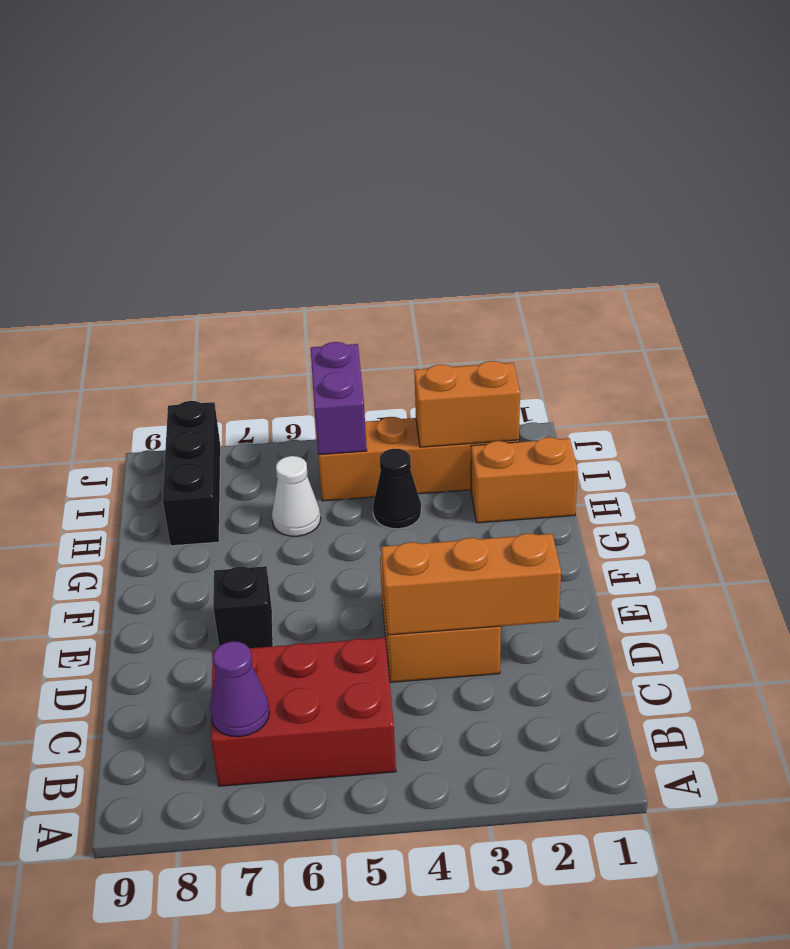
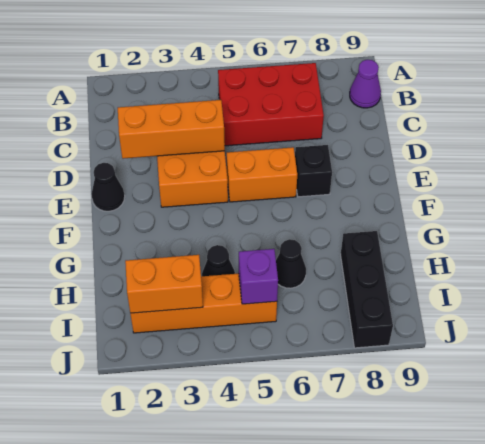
purple 1x1 cone [210,641,270,737] -> purple 1x1 cone moved to [350,60,381,108]
none -> black 1x1 cone [91,163,125,211]
orange 1x2 brick [471,437,578,523] -> orange 1x2 brick moved to [226,147,297,202]
white 1x1 cone [272,456,321,536] -> black 1x1 cone [276,239,306,288]
purple 1x2 brick [311,342,367,455] -> purple 1x1 brick [239,249,278,304]

